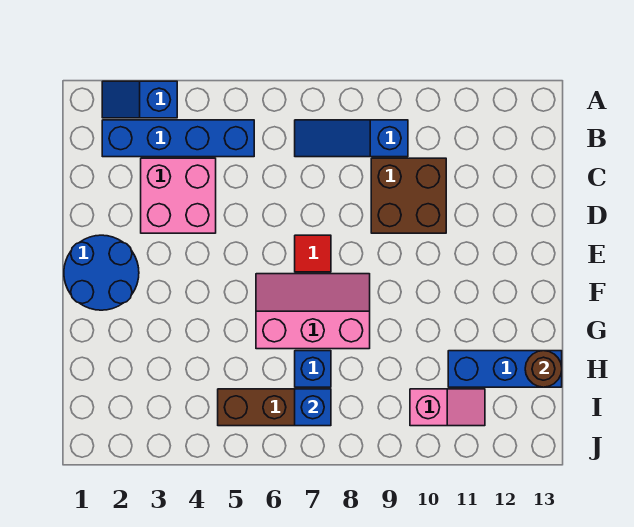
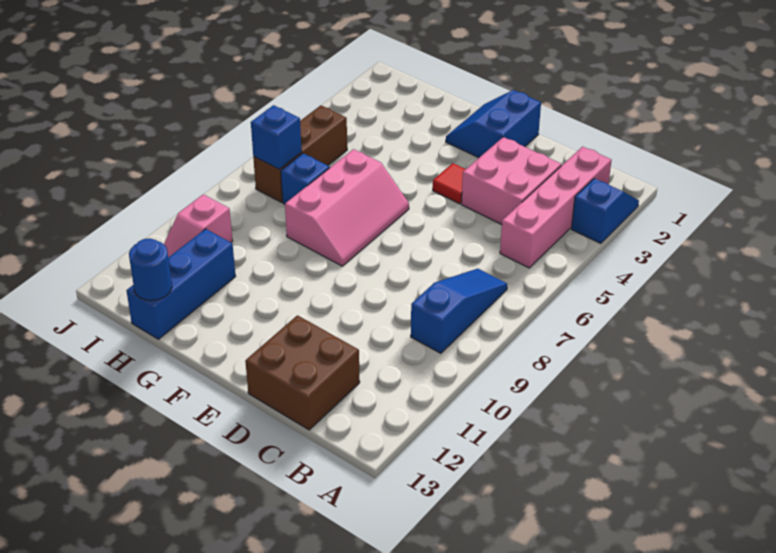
blue 1x4 brick [102,120,254,157] -> pink 1x4 brick [500,147,612,268]
brown 2x2 brick [371,158,446,233] -> brown 2x2 brick moved to [245,315,360,430]
blue 2x2 round brick [64,235,139,310] -> blue 2x2 slope [446,90,541,158]
red 1x1 tile [295,235,331,272] -> red 1x1 tile moved to [433,163,466,204]
brown 1x1 round brick [525,351,562,387] -> blue 1x1 round brick [129,239,172,301]

